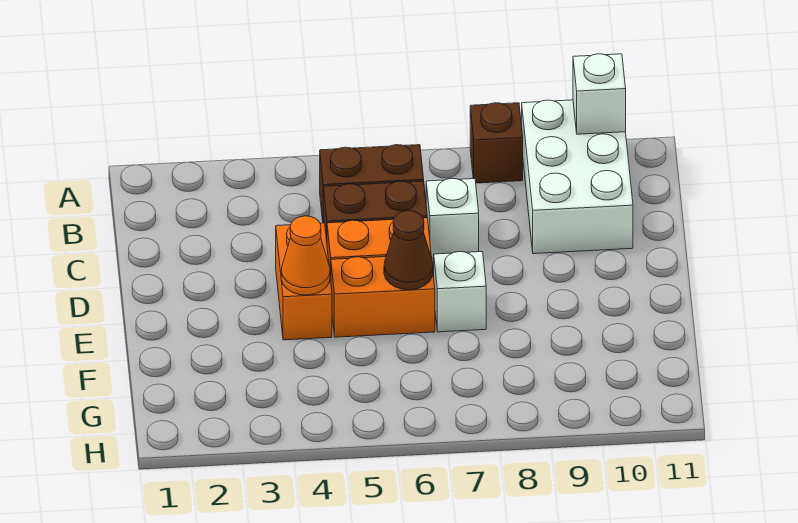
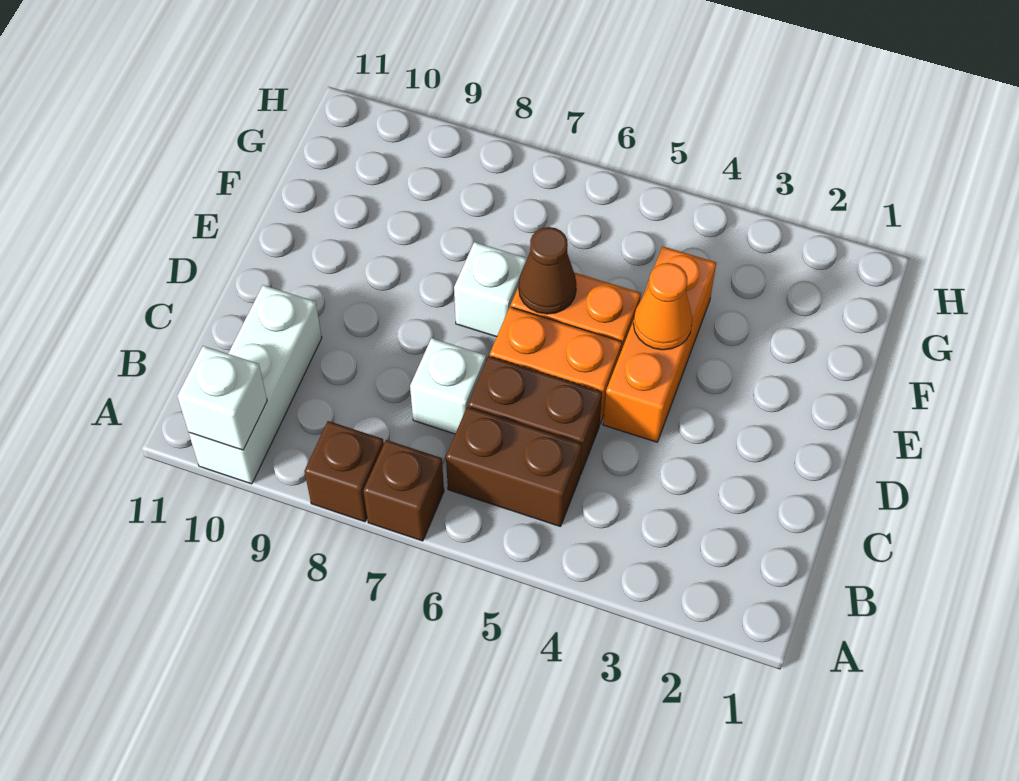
none -> brown 1x1 brick [363,440,444,541]
white 2x3 brick [522,100,633,254] -> white 1x3 brick [189,285,322,484]
orange 1x2 brick [276,223,332,340] -> orange 1x3 brick [603,246,716,442]

